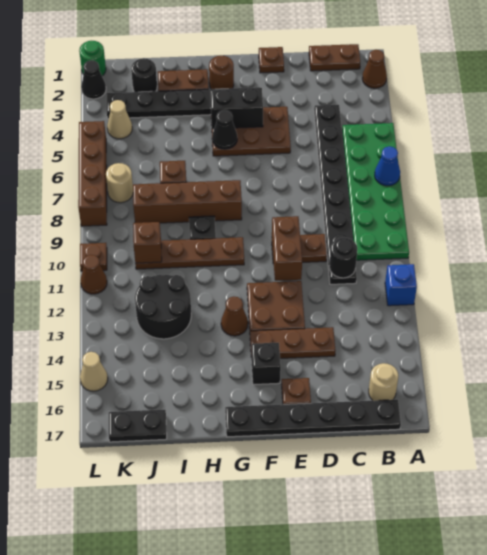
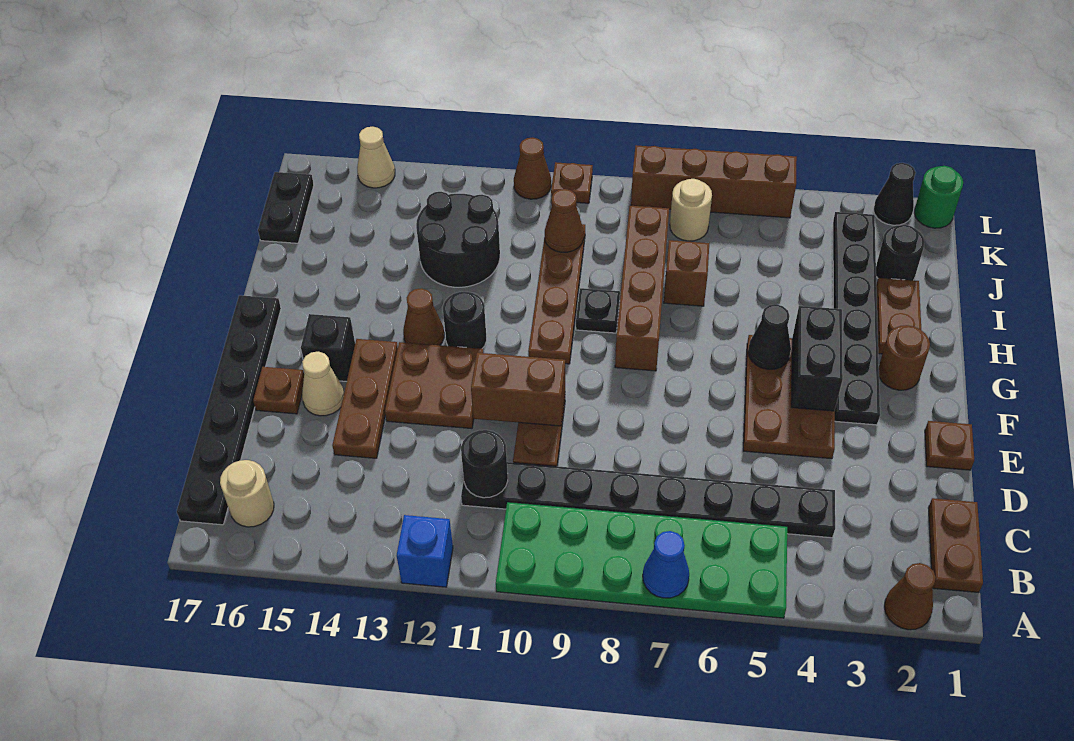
none -> black 1x1 round brick [443,292,487,349]
brown 1x1 brick [133,222,162,263] -> brown 1x1 cone [545,189,584,252]
tan 1x1 cone [107,100,132,139] -> tan 1x1 cone moved to [302,352,344,416]

